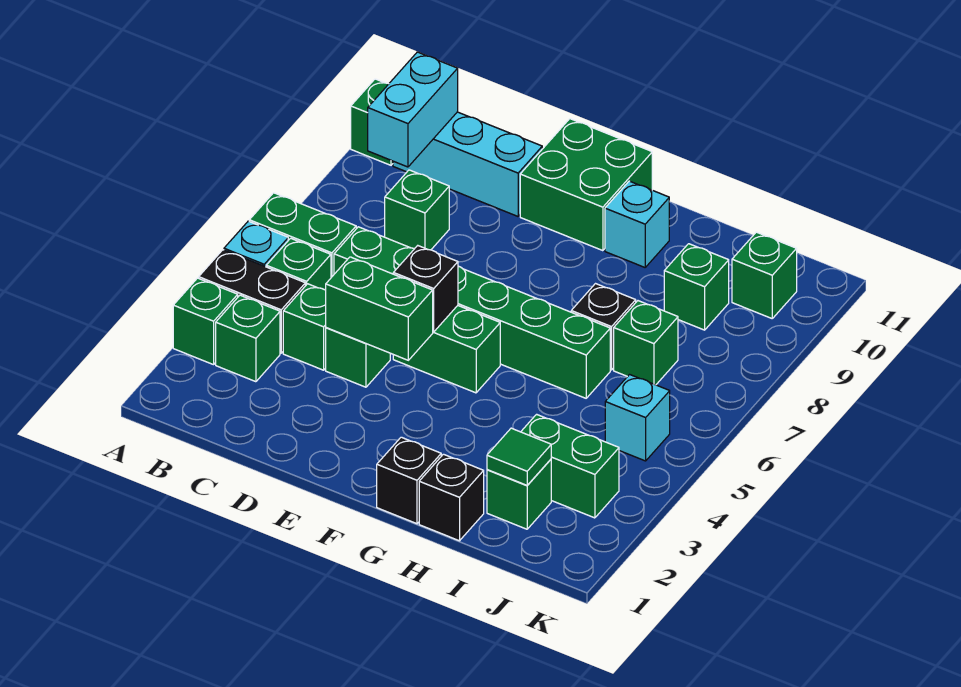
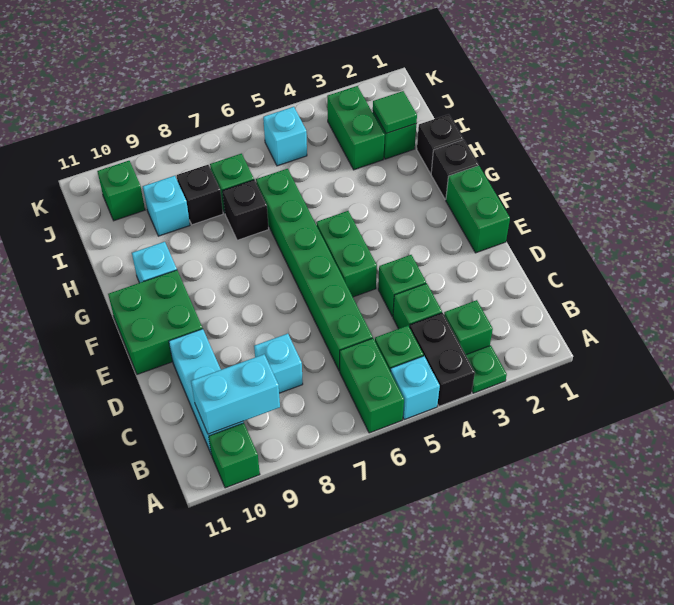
green 1x1 brick [173,278,238,365] -> green 1x1 plate [466,345,507,393]
green 1x1 brick [385,170,449,250] -> cyan 1x1 brick [254,334,303,393]
green 1x2 brick [326,257,433,360] -> green 1x2 brick moved to [446,166,510,253]
black 1x1 brick [393,246,458,332] -> black 1x1 brick moved to [177,165,223,225]
green 1x1 brick [664,244,729,330] -> cyan 1x1 brick [143,176,190,236]

